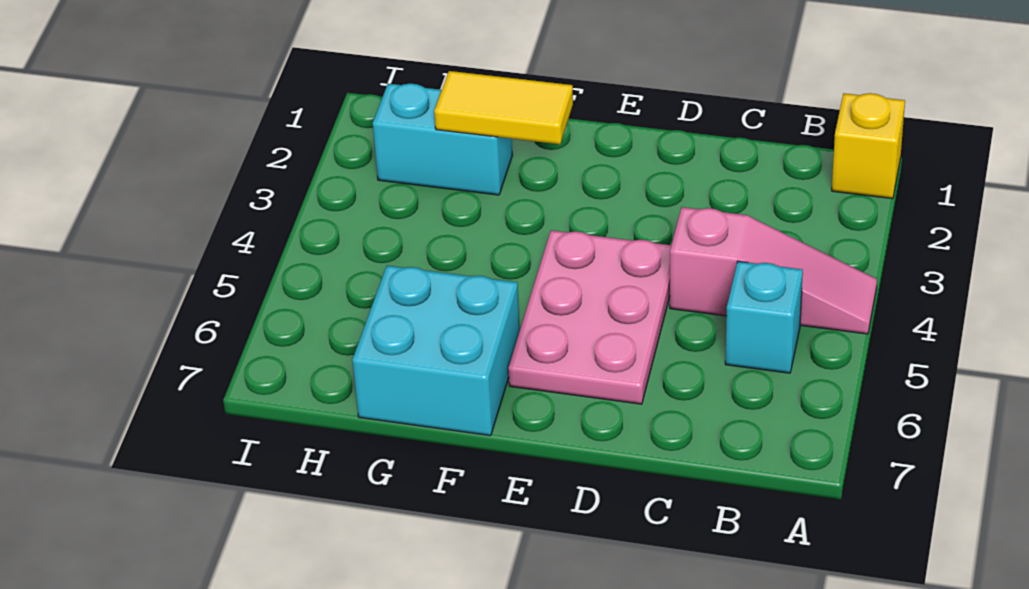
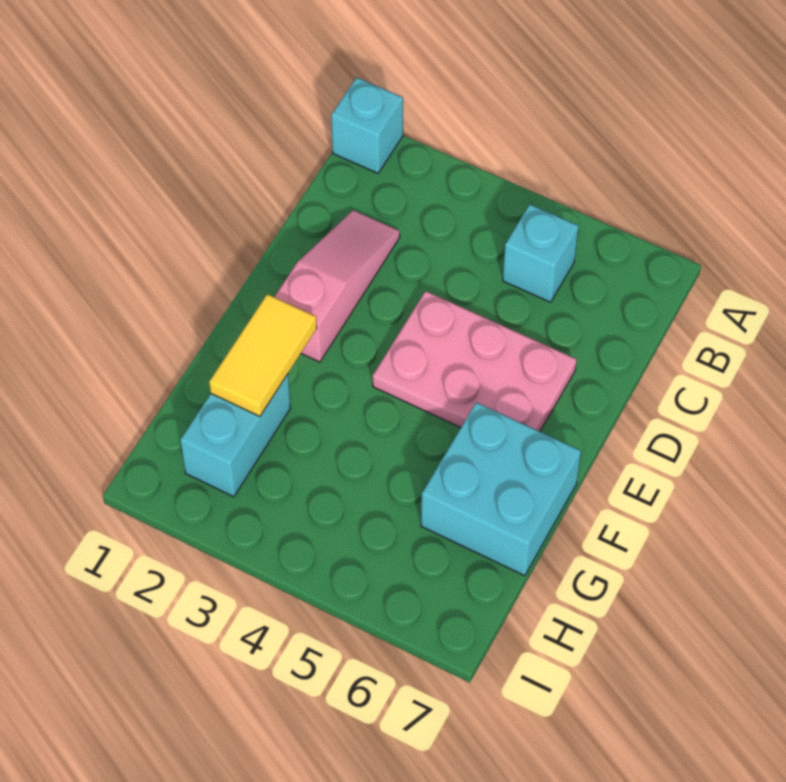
yellow 1x1 brick [832,93,905,199] -> cyan 1x1 brick [331,78,403,173]
pink 1x3 slope [670,207,877,334] -> pink 1x3 slope moved to [275,210,400,362]

